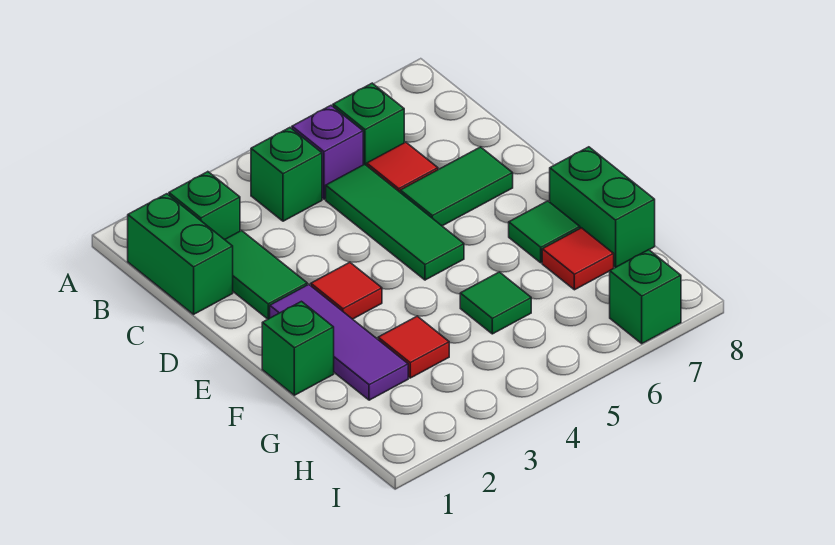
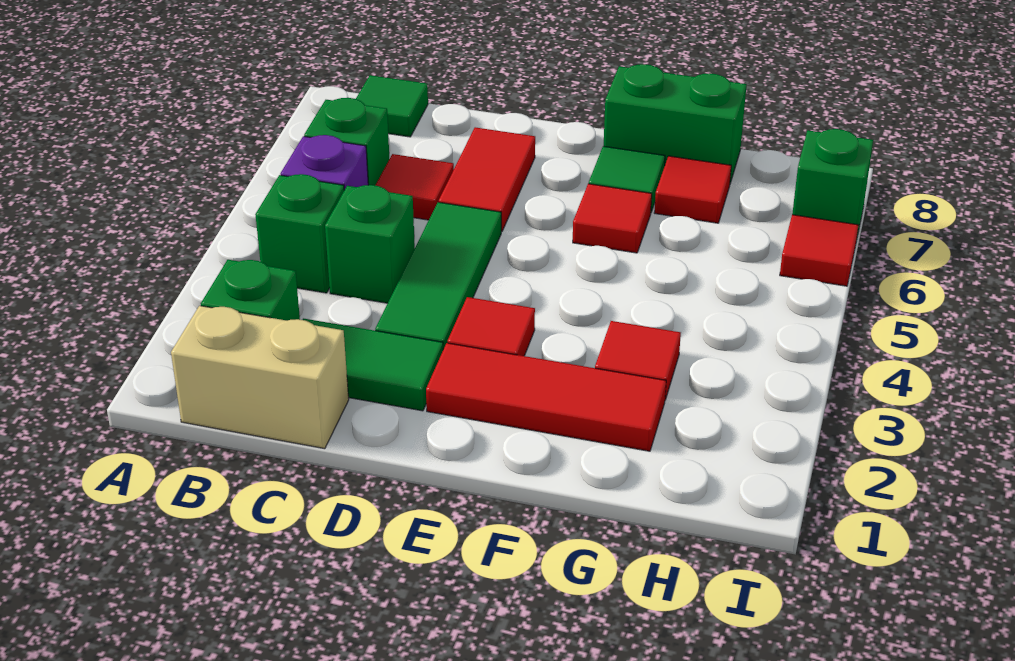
green 1x2 brick [128,194,233,314] -> tan 1x2 brick [171,306,349,449]
green 1x3 tile [326,164,464,280] -> green 1x3 tile turned to [375,202,501,349]
green 1x2 tile [400,147,513,226] -> red 1x2 tile [439,127,535,232]
purple 1x3 tile [270,285,408,400] -> red 1x3 tile [426,343,666,451]
green 1x1 brick [262,301,334,395] -> green 1x1 brick moved to [325,185,415,303]
none -> red 1x1 tile [573,184,652,253]
green 1x1 tile [460,272,531,334] -> green 1x1 tile moved to [356,75,428,137]
none -> red 1x1 tile [780,215,859,286]

